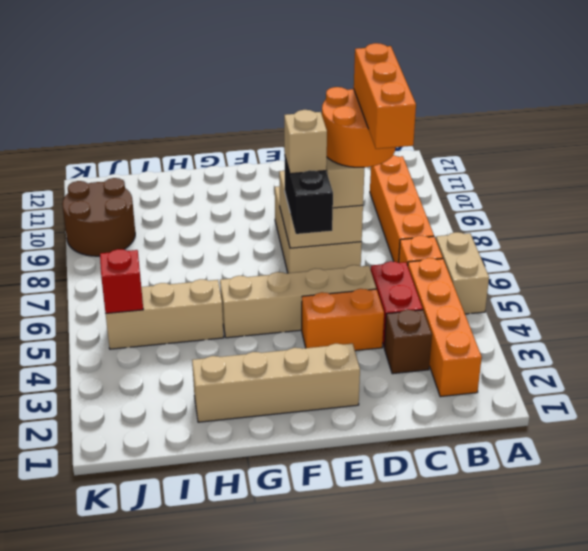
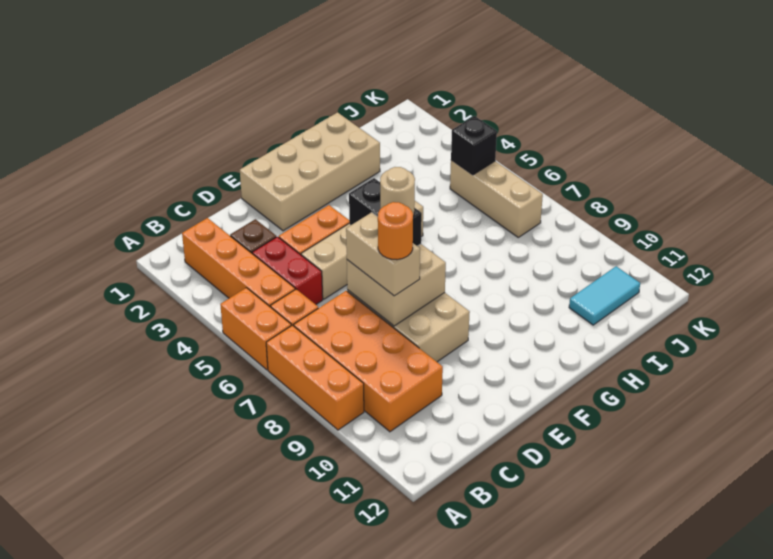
tan 1x2 brick [436,232,489,314] -> orange 1x2 brick [220,288,291,370]
orange 1x4 brick [370,155,434,263] -> orange 2x4 brick [294,291,443,432]
orange 1x3 brick [354,43,416,149] -> orange 1x3 brick moved to [266,325,364,430]
orange 2x2 round brick [322,87,395,167] -> orange 1x1 round brick [378,202,413,260]
tan 1x4 brick [192,344,360,422] -> tan 2x4 brick [240,112,380,231]
tan 1x1 brick [284,110,327,174] -> tan 1x1 round brick [380,167,415,215]
tan 1x3 brick [106,279,224,349] -> tan 1x3 brick turned to [450,160,543,237]
none -> cyan 1x2 tile [569,266,640,325]
red 1x1 brick [100,249,143,313] -> black 1x1 brick [451,116,497,175]
brown 2x2 round brick [62,178,135,256] -> none

